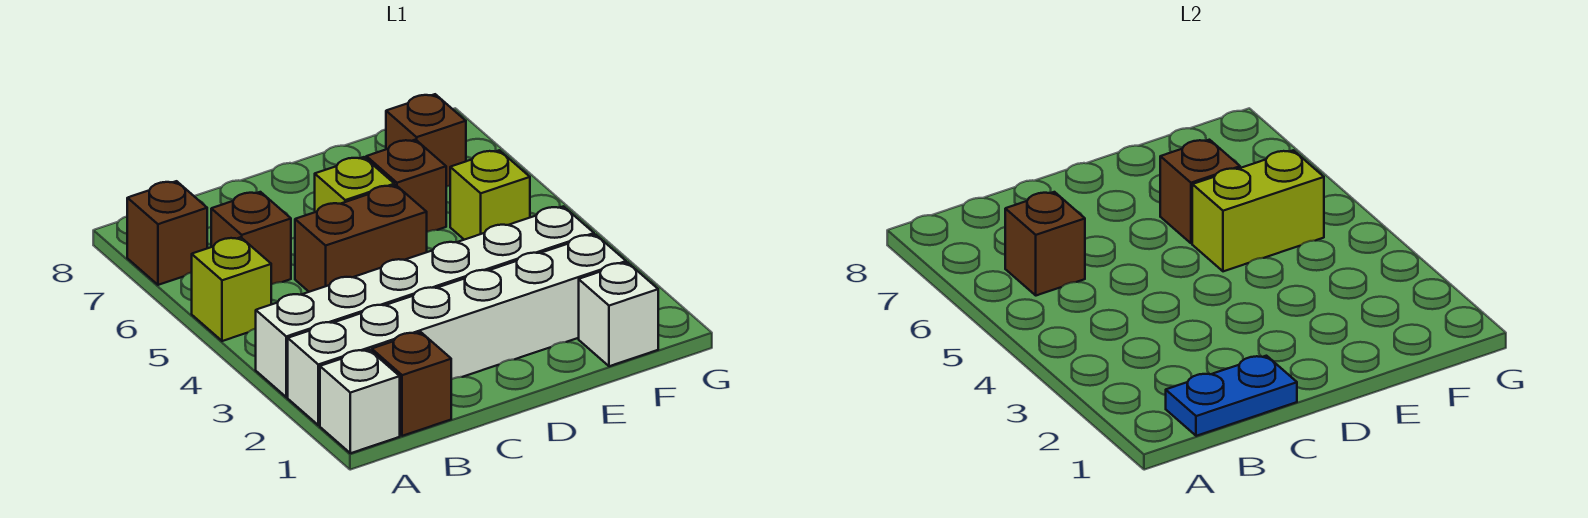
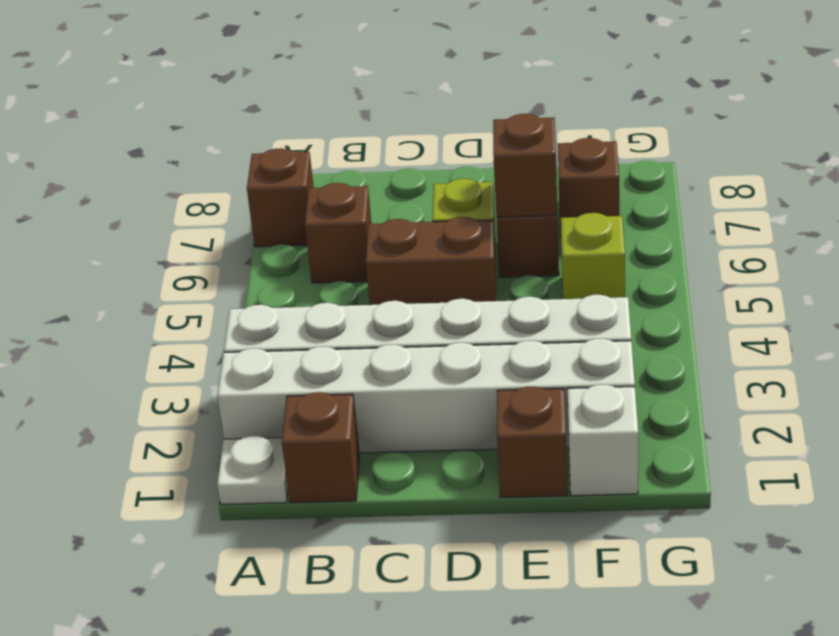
white 1x1 brick [320,350,400,453] -> white 1x1 plate [217,436,288,504]
lime 1x1 brick [192,237,271,341] -> none
blue 1x2 plate [1166,356,1297,436] -> none
brown 1x1 brick [1005,192,1085,296] -> brown 1x1 brick moved to [497,387,567,497]
lime 1x2 brick [1192,150,1324,271] -> none

